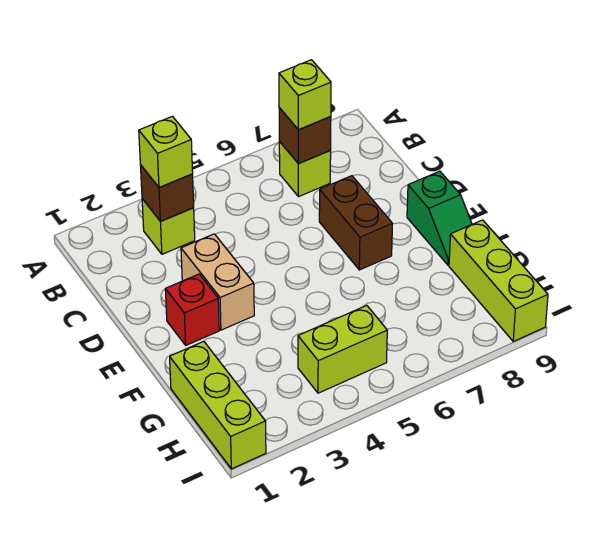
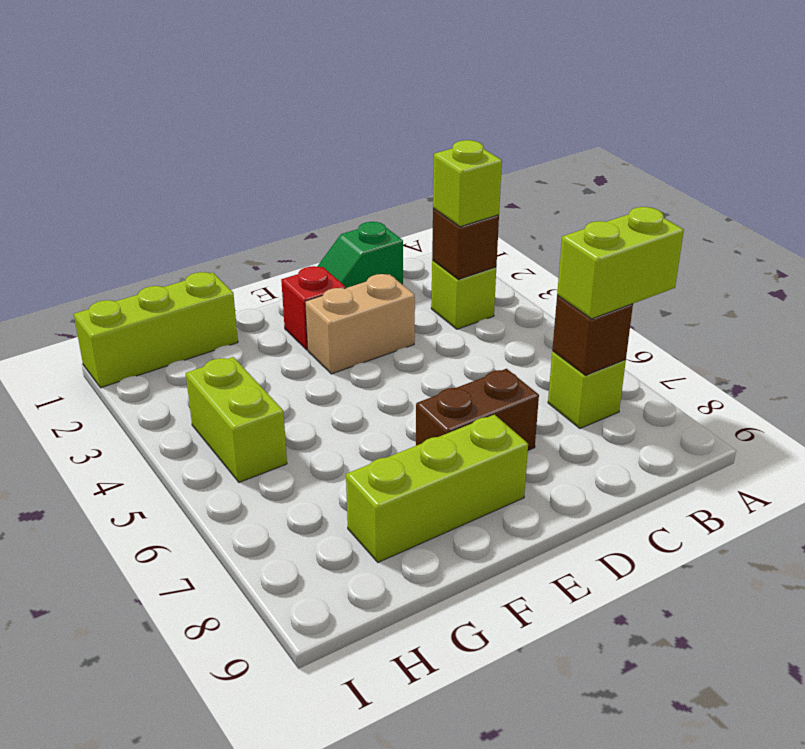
lime 1x1 brick [279,60,331,130] -> lime 1x2 brick [557,207,684,319]
green 1x2 slope [407,171,472,265] -> green 1x2 slope moved to [317,222,403,288]
lime 1x3 brick [449,220,548,341] -> lime 1x3 brick moved to [346,415,528,562]

